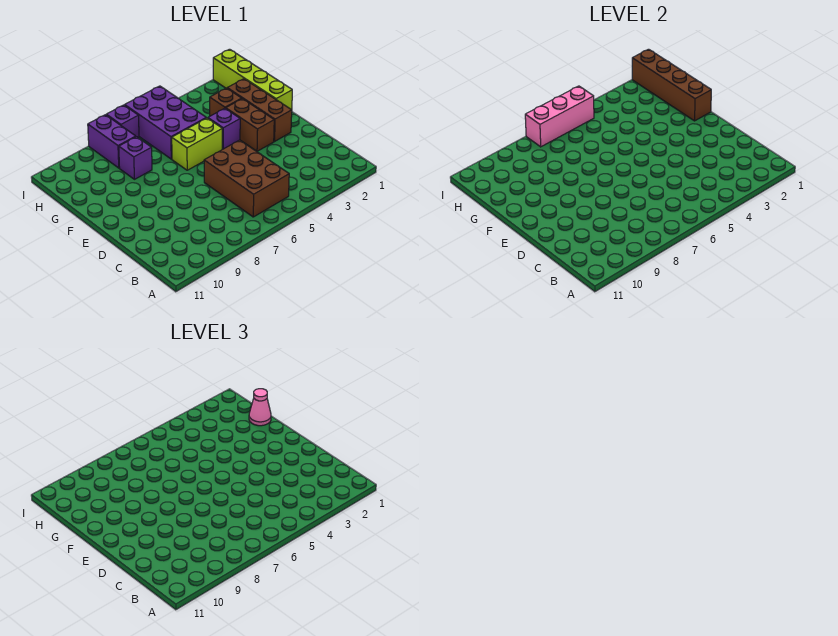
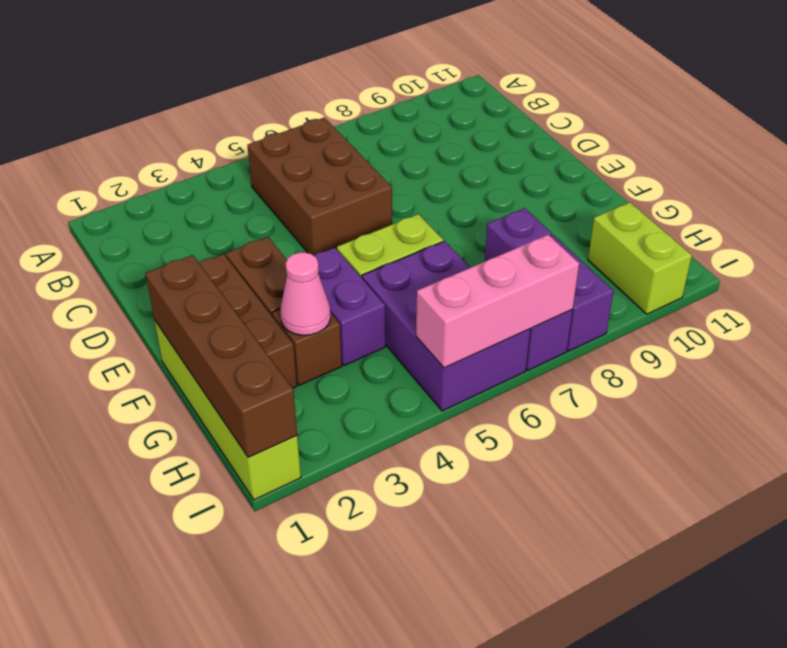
purple 1x1 brick [208,108,240,149] -> purple 1x2 brick [314,248,385,365]
pink 1x1 cone [249,389,271,426] -> pink 1x1 cone moved to [280,252,331,335]
none -> lime 1x2 brick [588,202,692,314]

